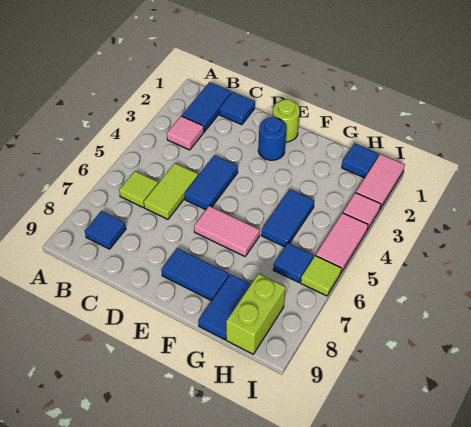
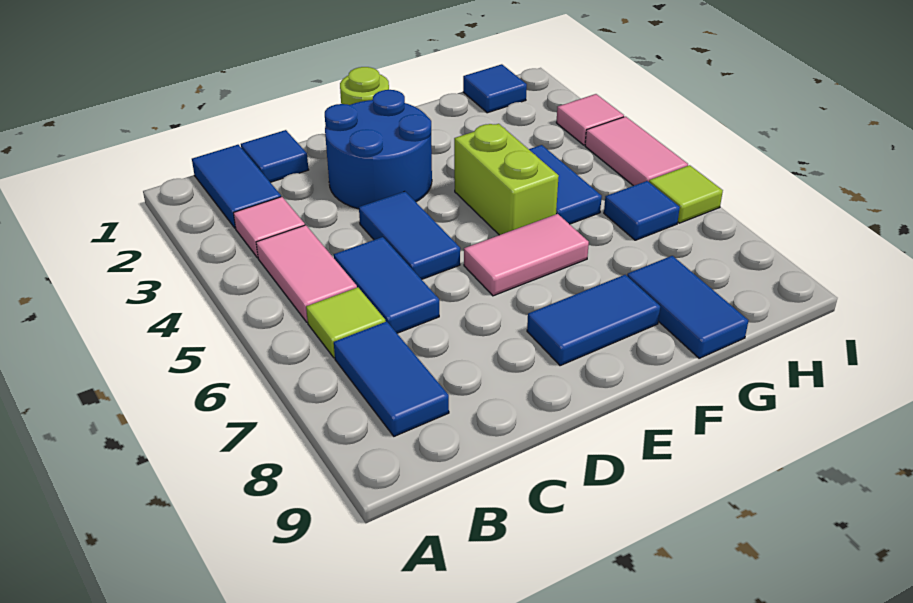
blue 1x1 tile [85,211,126,249] -> blue 1x2 tile [334,321,449,436]
lime 1x2 tile [144,163,198,219] -> blue 1x2 tile [334,237,439,333]
blue 1x1 round brick [258,117,286,160] -> blue 2x2 round brick [325,90,432,209]
lime 1x2 brick [226,274,286,354] -> lime 1x2 brick moved to [454,124,559,235]
pink 1x2 tile [356,154,405,209] -> pink 1x2 tile moved to [256,225,357,322]

